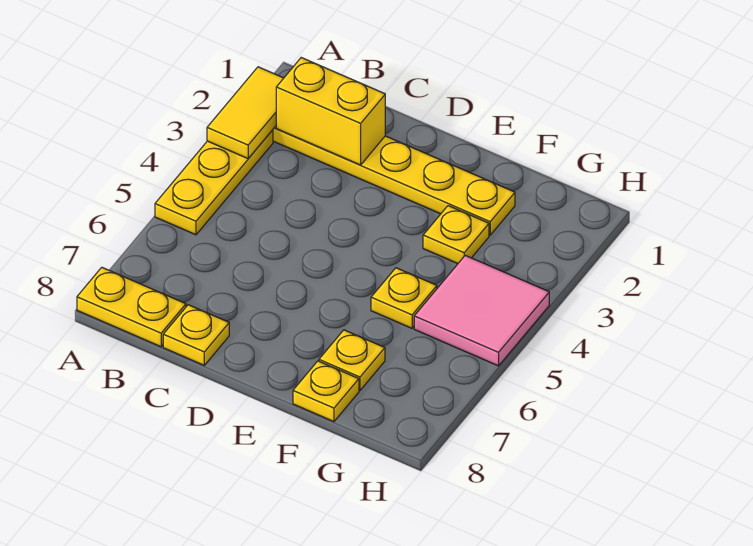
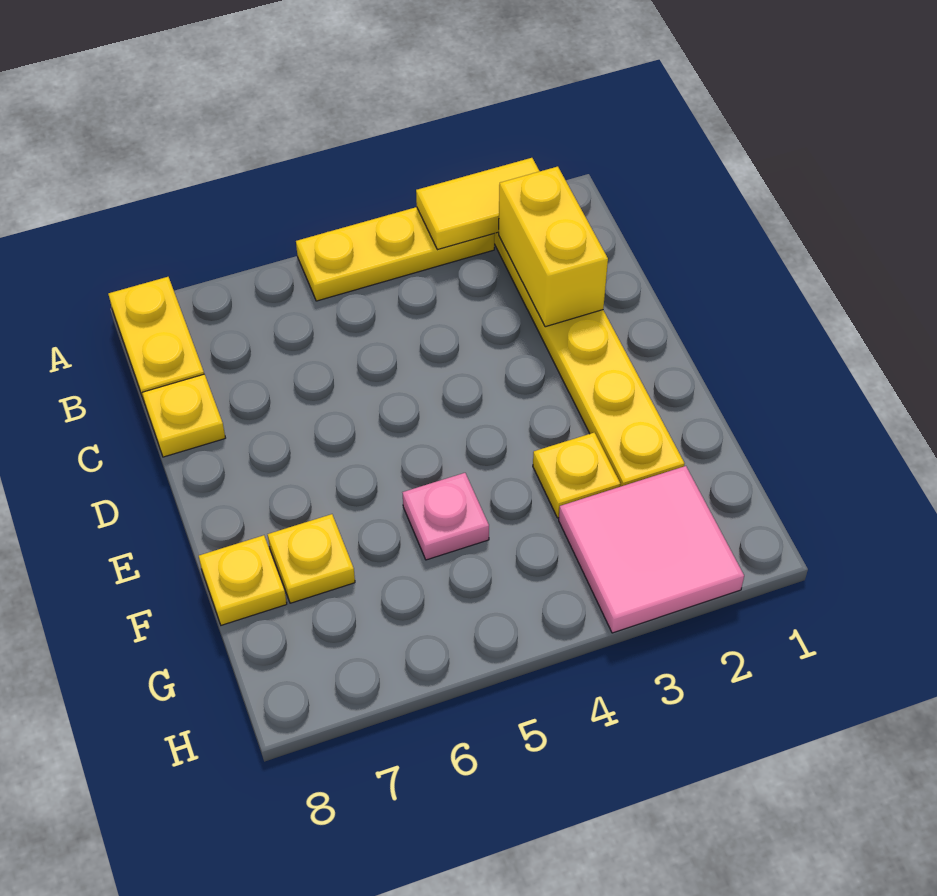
yellow 1x1 plate [371,268,437,328] -> pink 1x1 plate [402,473,489,560]
pink 2x2 tile [414,255,549,366] -> pink 2x2 tile moved to [559,466,744,633]

